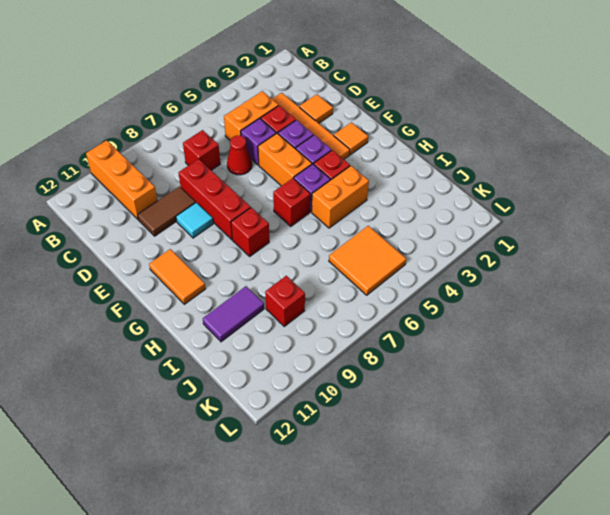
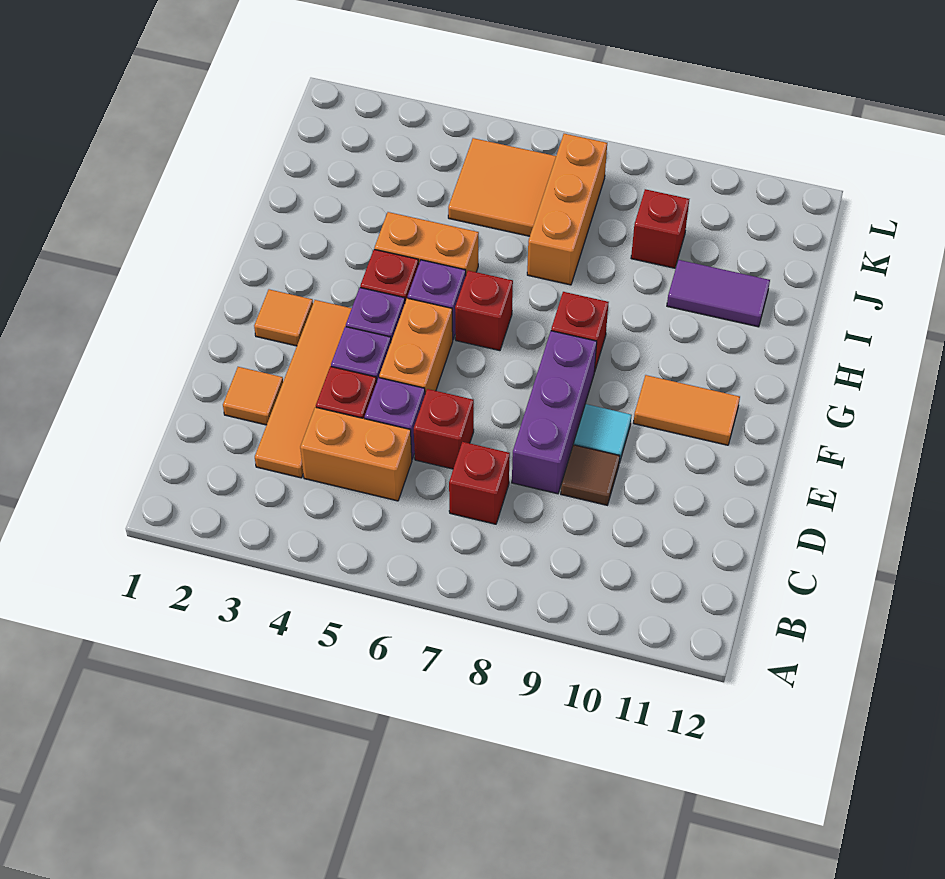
orange 1x3 brick [86,140,157,220] -> orange 1x3 brick moved to [527,134,607,285]
red 1x1 cone [227,135,252,175] -> red 1x1 brick [414,389,474,469]
red 1x3 brick [179,159,251,240] -> purple 1x3 brick [512,331,597,494]
brown 1x2 tile [138,187,196,236] -> brown 1x1 tile [561,445,620,505]
orange 1x2 tile [149,249,205,304] -> orange 1x2 tile turned to [634,375,740,445]

